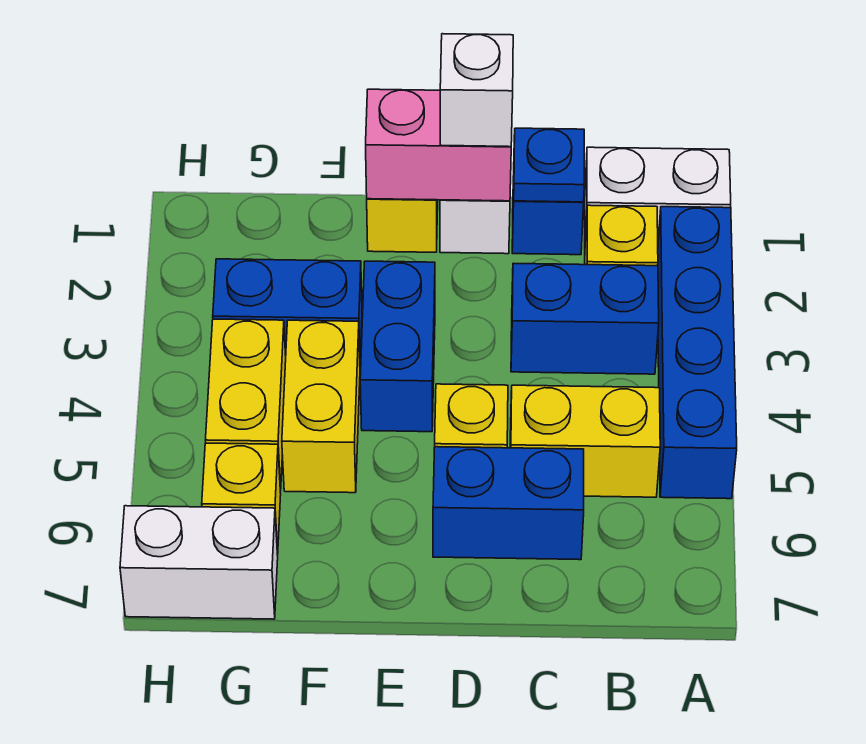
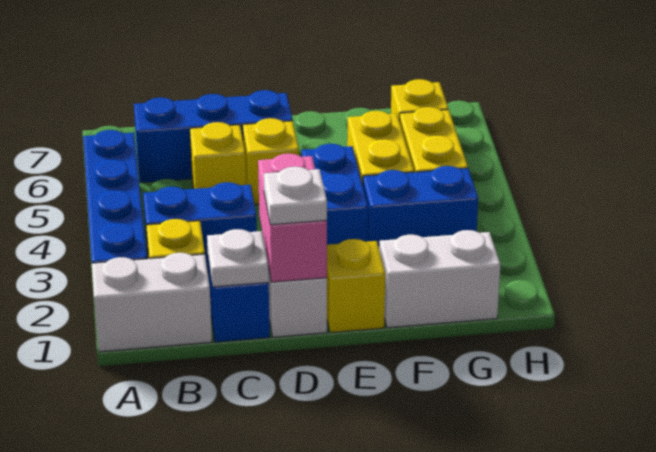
yellow 1x2 brick [510,385,660,497] -> yellow 1x1 brick [190,122,246,189]
blue 1x1 plate [514,128,584,202] -> white 1x1 plate [207,229,269,287]
blue 1x2 brick [433,447,584,560] -> blue 1x3 brick [134,90,293,183]
pink 1x2 brick [366,89,511,201] -> pink 1x2 brick turned to [258,153,327,282]
white 1x1 brick [440,34,513,147] -> white 1x1 plate [264,167,327,225]
white 1x2 brick [120,506,278,619] -> white 1x2 brick moved to [379,230,500,328]

